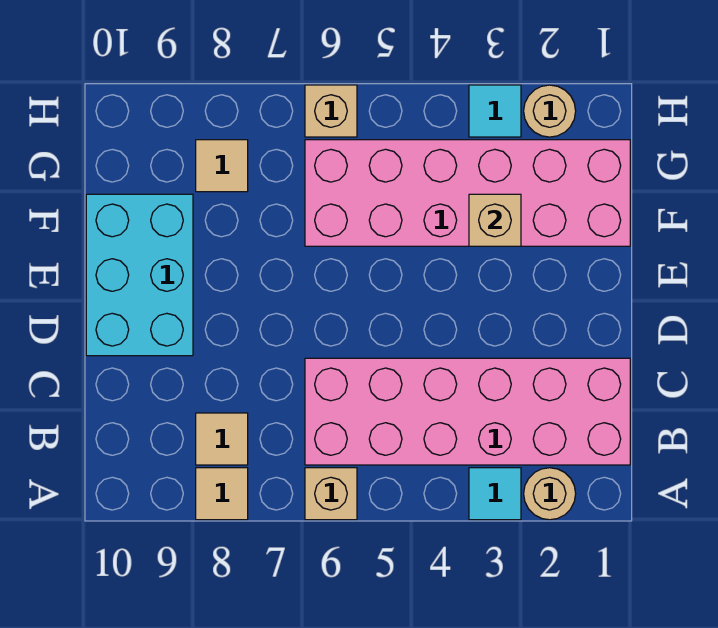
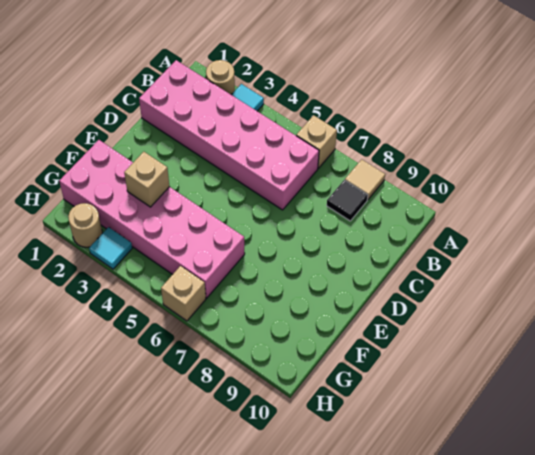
tan 1x1 tile [196,413,248,465] -> black 1x1 tile [327,180,368,221]
cyan 2x3 brick [86,194,193,356] -> none
tan 1x1 tile [196,140,248,192] -> none

